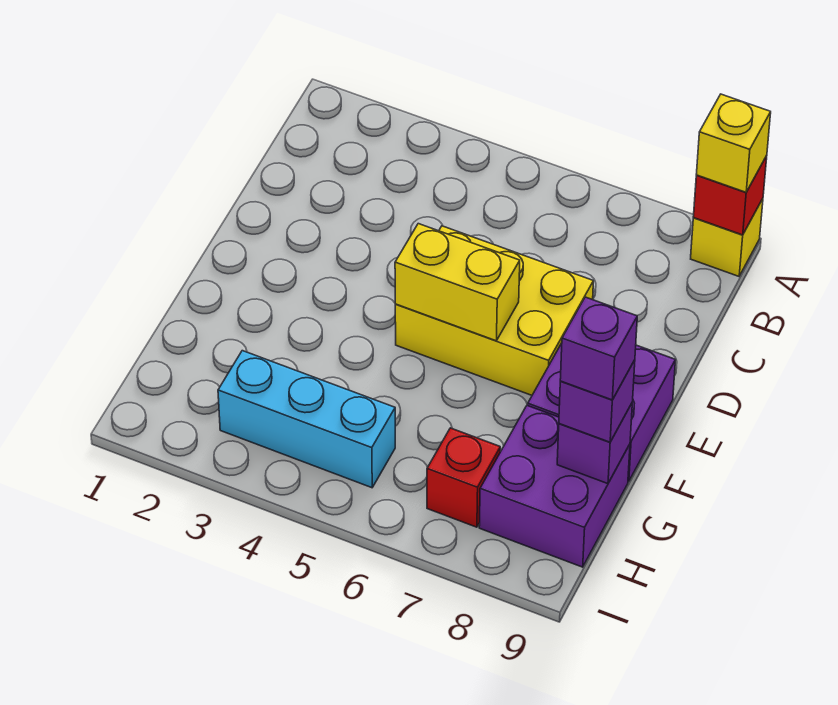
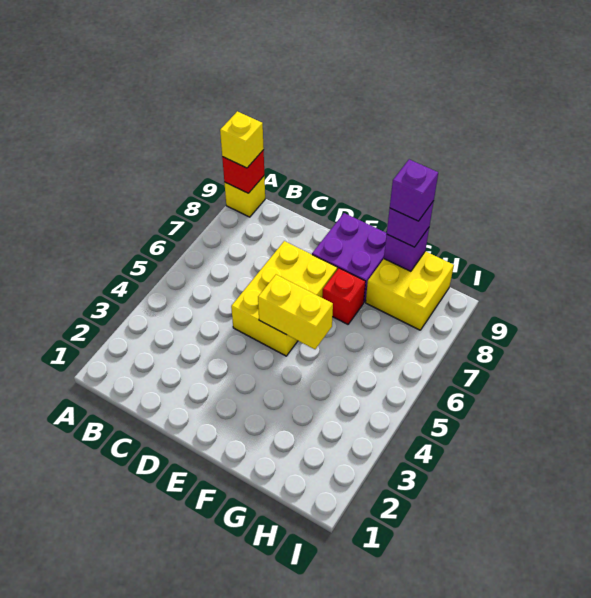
yellow 1x2 brick [395,224,520,341] -> yellow 1x2 brick turned to [258,275,333,349]
purple 2x2 brick [479,405,630,567] -> yellow 2x2 brick [366,251,454,330]
cyan 1x3 brick [218,351,395,488] -> none
red 1x1 brick [427,428,500,527] -> red 1x1 brick moved to [323,268,366,324]

